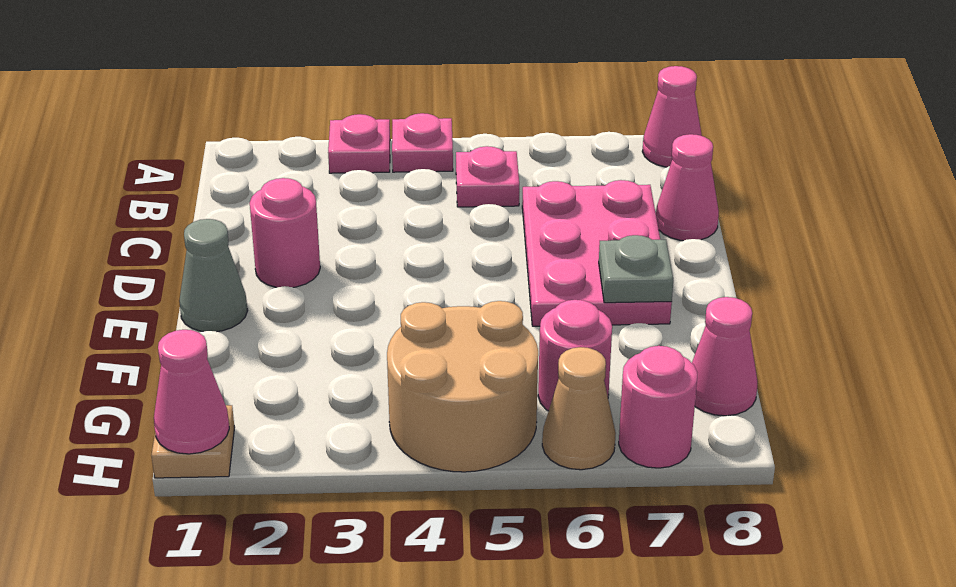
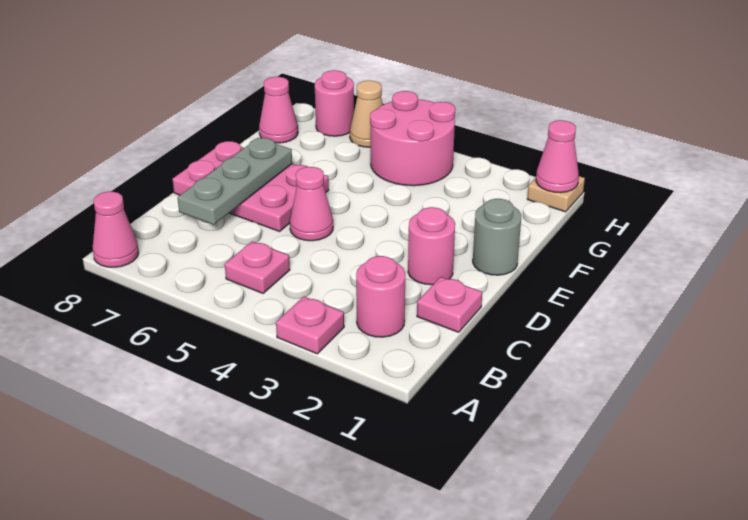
pink 1x1 plate [392,113,453,172] -> pink 1x1 plate moved to [417,277,482,332]
pink 2x3 plate [522,180,672,326] -> pink 2x3 plate turned to [173,141,329,231]
pink 1x1 cone [656,134,719,241] -> pink 1x1 cone moved to [290,167,333,241]
grey 1x1 cone [179,219,248,332] -> grey 1x1 round brick [473,199,521,275]
grey 1x1 plate [599,235,673,303] -> grey 1x3 plate [177,138,292,225]
tan 2x2 round brick [387,301,538,472] -> pink 2x2 round brick [370,91,455,186]
pink 1x1 round brick [538,300,612,411] -> pink 1x1 round brick moved to [356,256,405,337]

